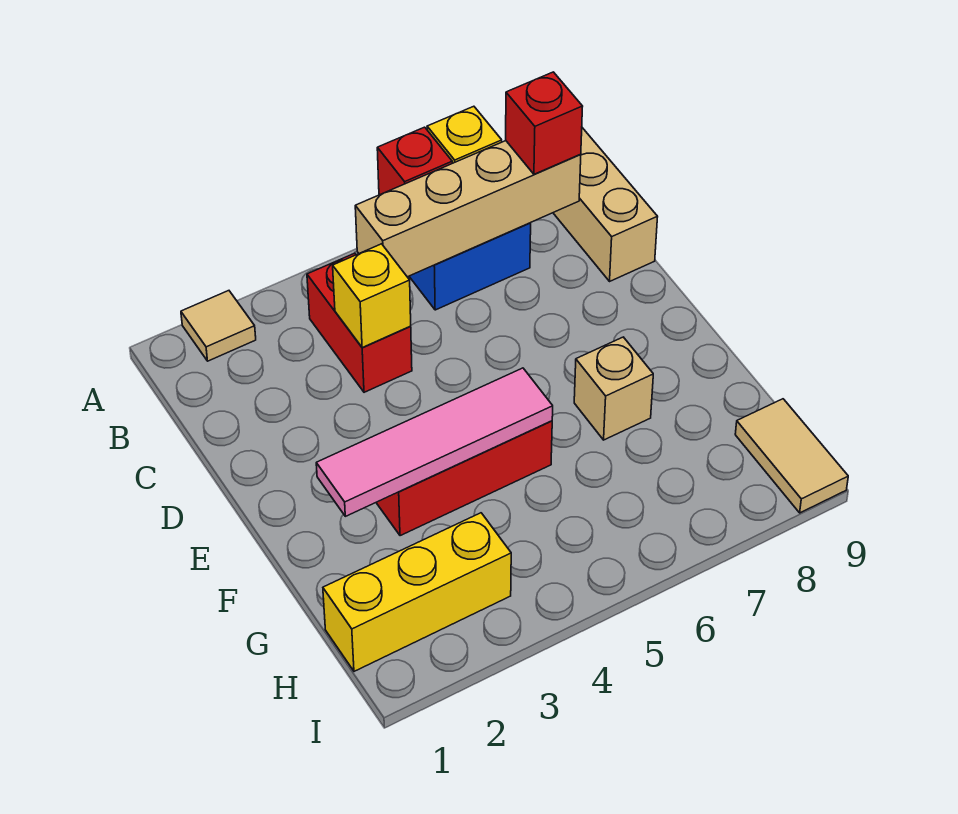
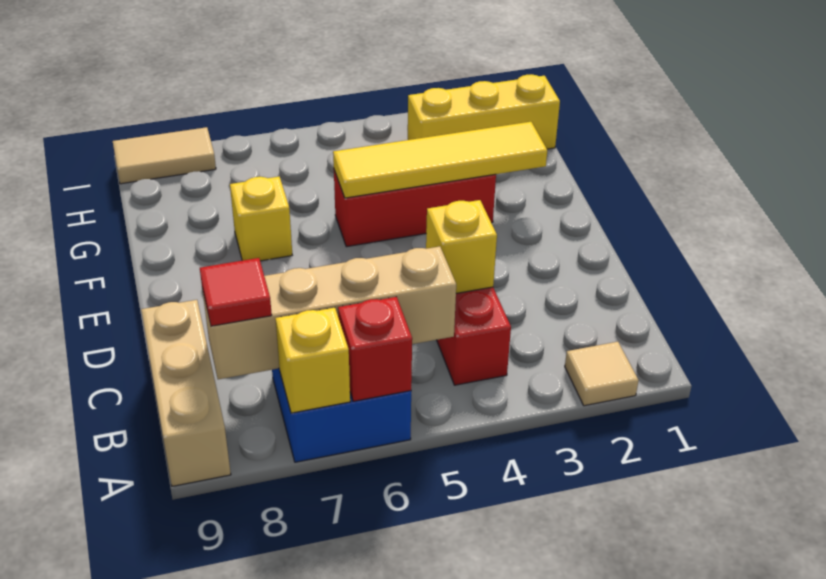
red 1x1 brick [506,72,583,174] -> red 1x1 tile [200,258,272,326]
pink 1x4 tile [316,368,553,516] -> yellow 1x4 tile [333,122,547,198]
tan 1x1 brick [574,337,653,440] -> yellow 1x1 brick [230,177,292,261]
tan 1x2 tile [735,399,848,513] -> tan 1x2 tile turned to [113,127,216,184]

